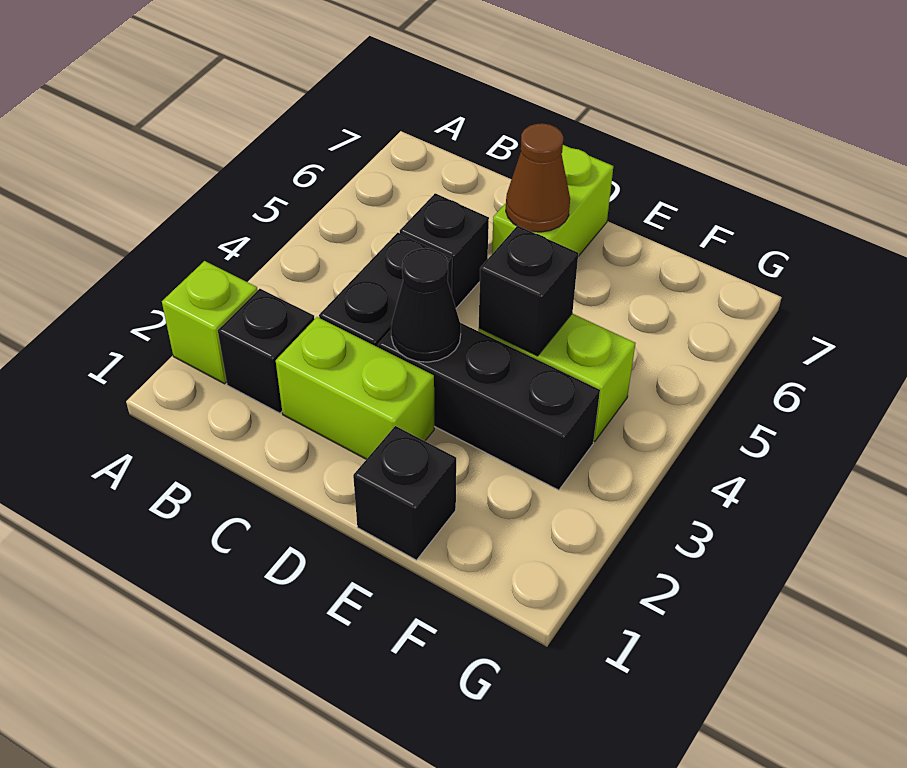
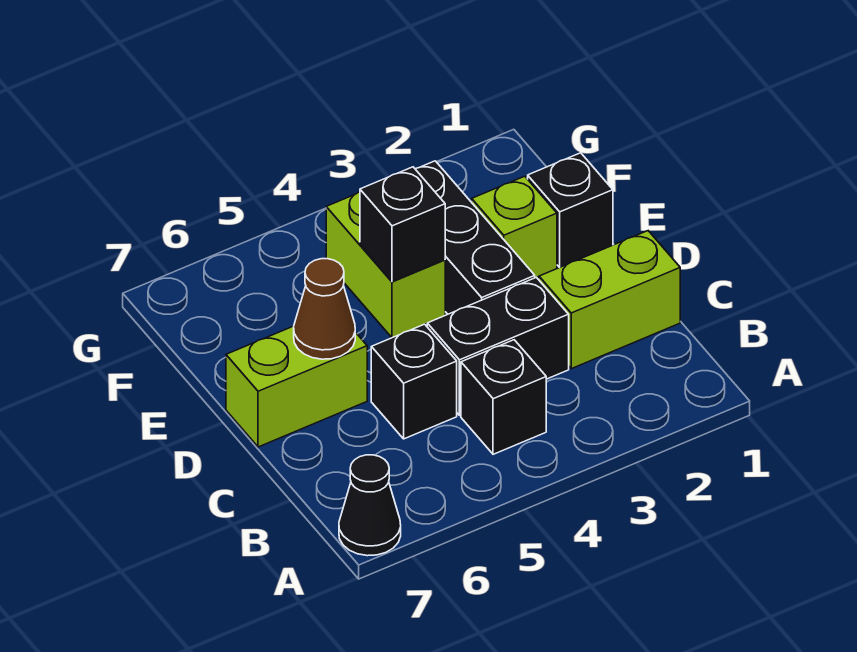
lime 1x1 brick [162,261,258,384] -> lime 1x1 brick moved to [472,176,557,278]
black 1x1 brick [218,289,314,413] -> black 1x1 brick moved to [461,340,546,454]
lime 1x2 brick [276,317,434,459] -> lime 1x2 brick turned to [539,231,680,369]
black 1x1 cone [391,248,461,362] -> black 1x1 cone moved to [339,455,401,556]

